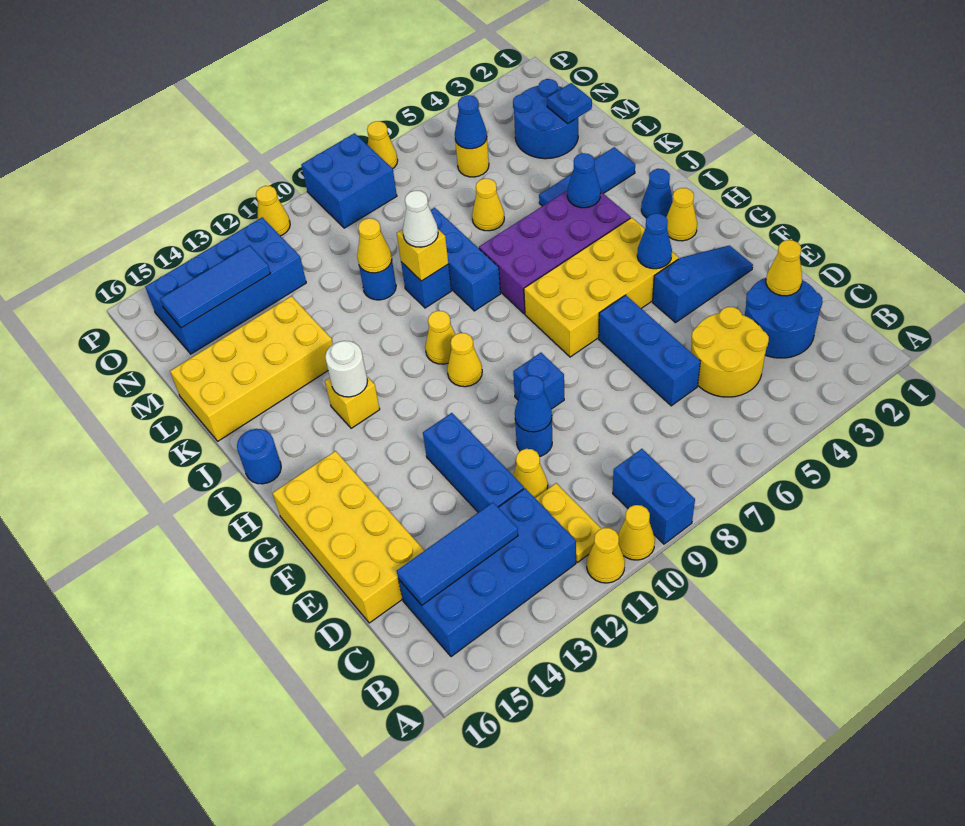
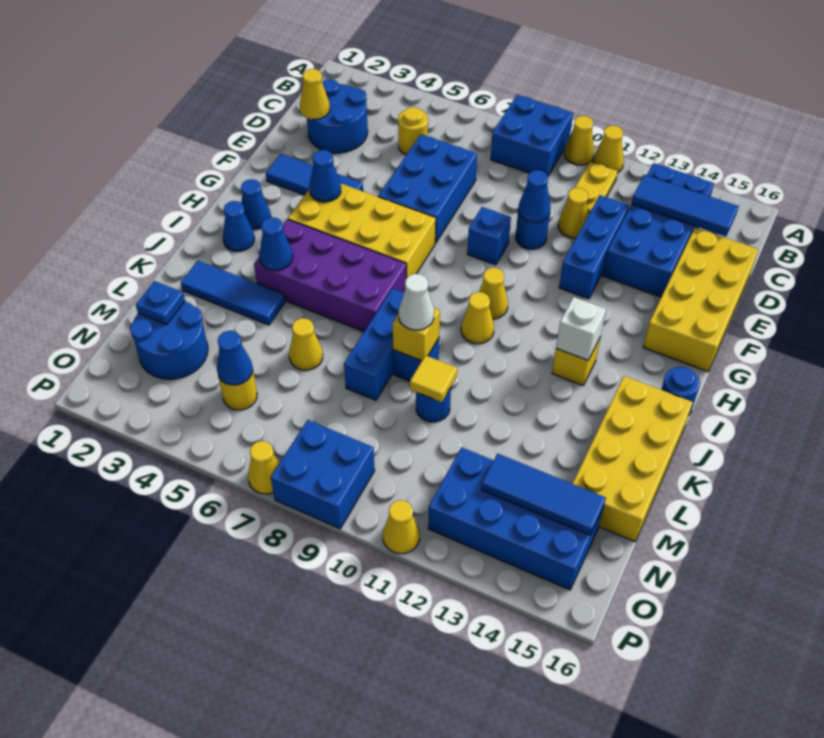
blue 1x2 brick [613,449,695,544] -> blue 2x2 brick [491,95,573,176]
blue 2x4 brick [398,488,576,657] -> blue 2x4 brick turned to [603,163,714,297]
yellow 2x2 round brick [691,307,769,397] -> yellow 1x1 round brick [398,107,428,155]
blue 1x3 brick [599,295,700,406] -> blue 2x3 brick [378,134,477,243]
blue 1x3 slope [653,245,753,323] -> blue 1x3 tile [266,154,363,195]
yellow 1x1 cone [666,188,697,241] -> blue 1x1 cone [241,179,271,229]
white 1x1 round brick [325,341,367,397] -> white 1x1 brick [556,297,606,360]
yellow 2x4 brick [170,296,333,441] -> yellow 2x4 brick turned to [572,376,693,542]
yellow 1x1 cone [357,218,392,273] -> yellow 1x1 tile [410,355,457,402]

